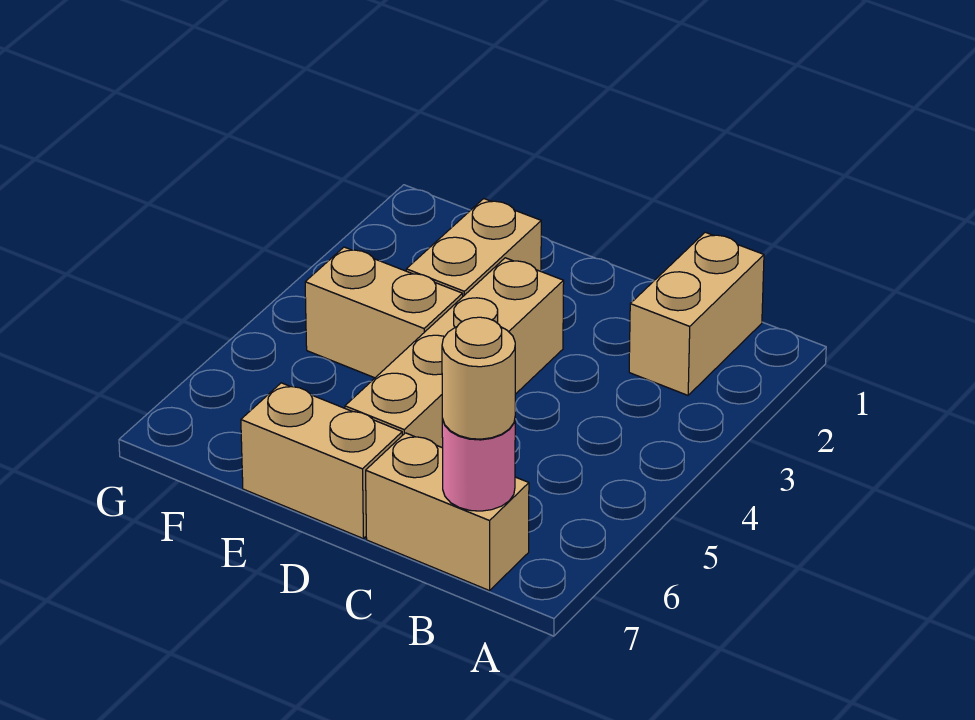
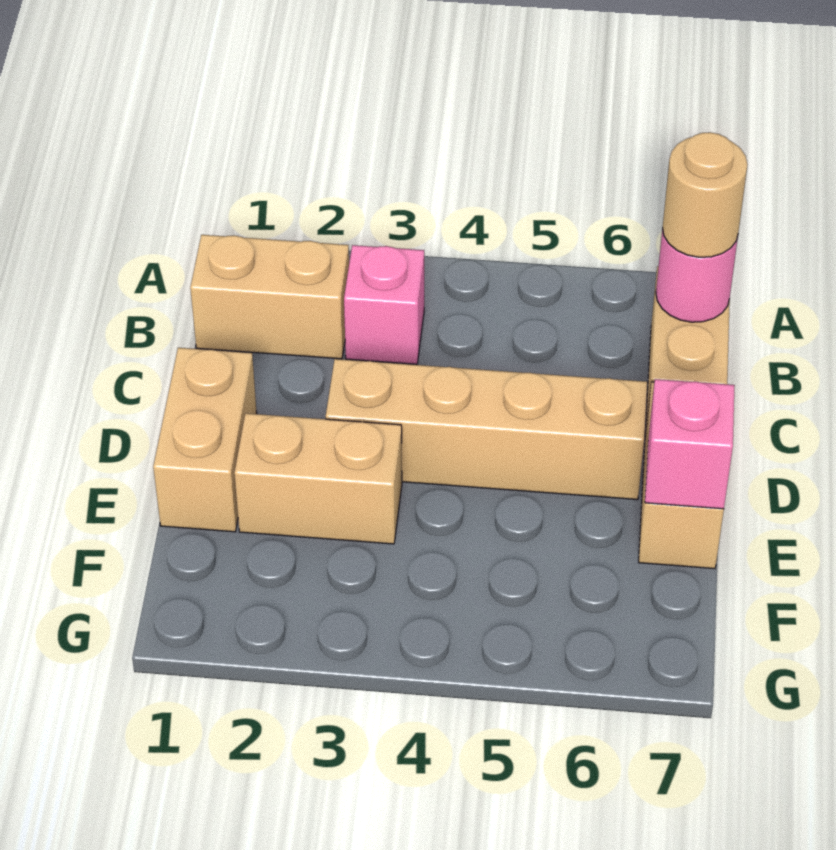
none -> pink 1x1 brick [344,245,424,364]
tan 1x2 brick [305,247,463,378] -> tan 1x2 brick moved to [153,348,257,532]
none -> pink 1x1 brick [645,379,735,509]

